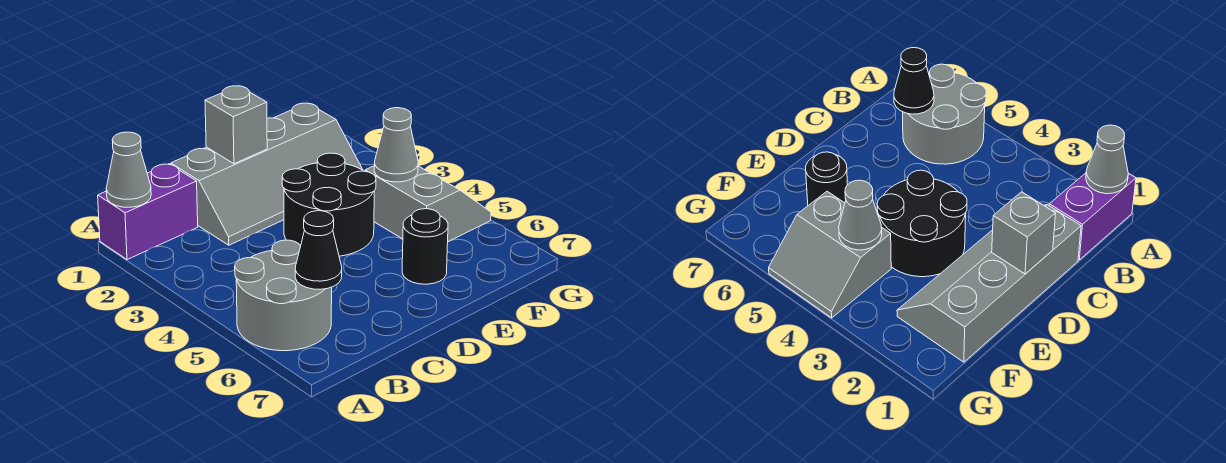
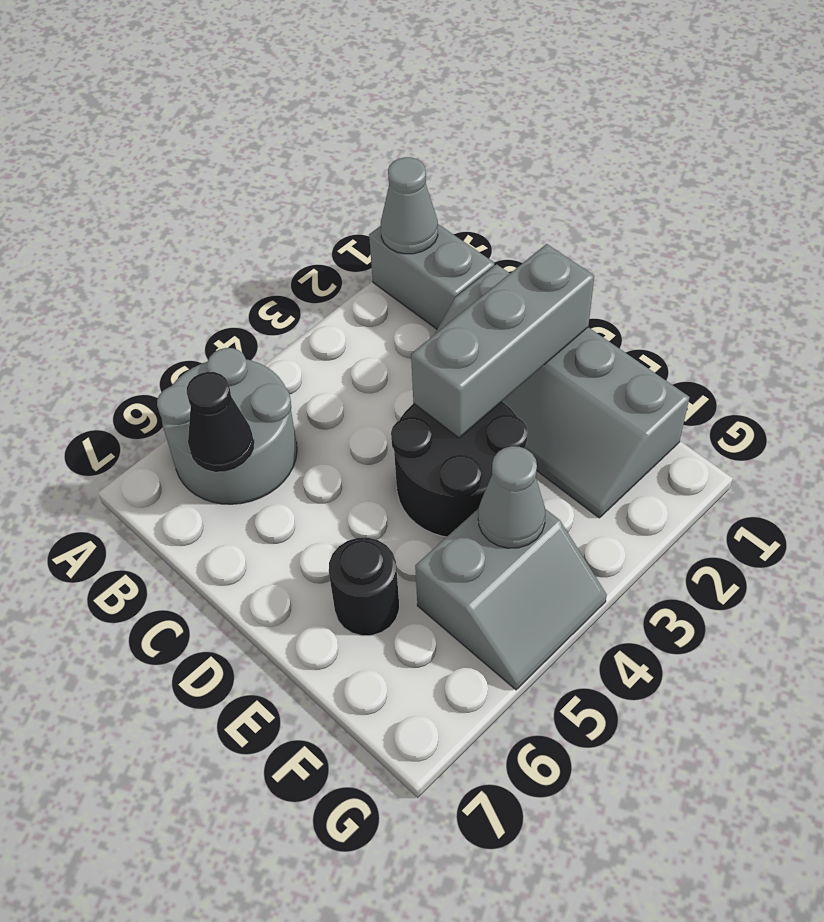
purple 1x2 brick [98,164,198,260] -> grey 1x2 brick [369,224,494,329]
grey 1x1 brick [205,86,267,164] -> grey 1x3 brick [411,244,594,438]

